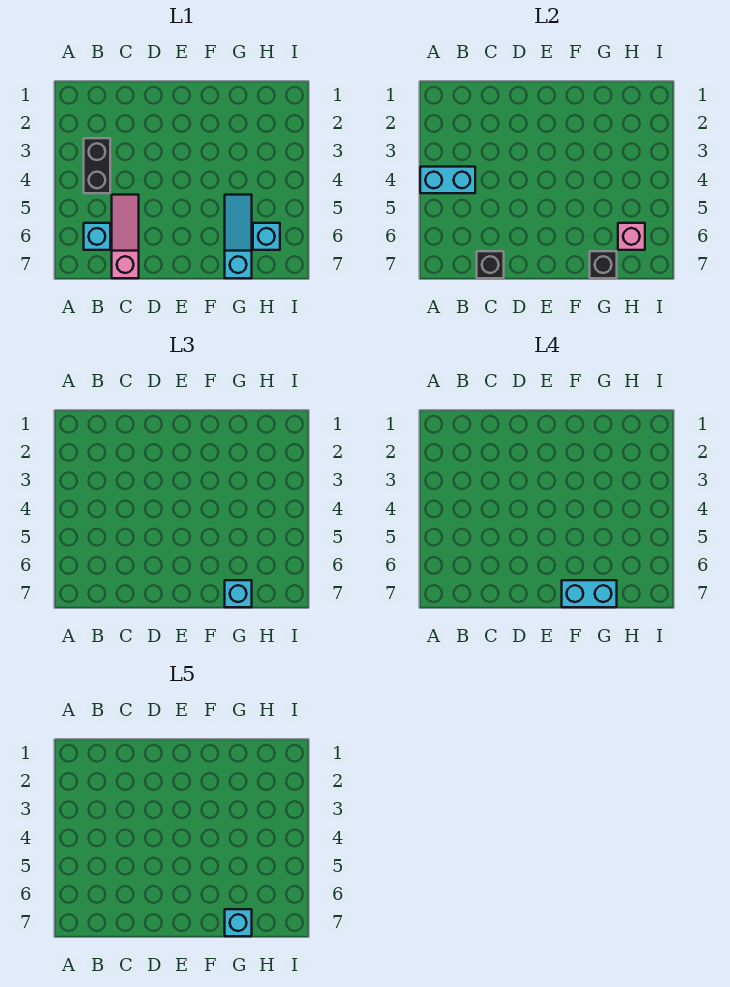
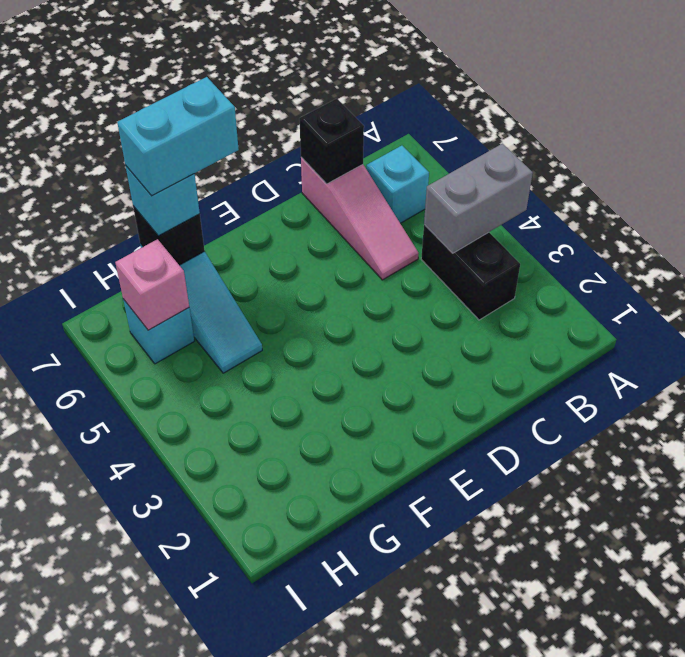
cyan 1x2 brick [420,167,475,193] -> grey 1x2 brick [424,144,533,253]
cyan 1x1 brick [225,909,252,936] -> none

